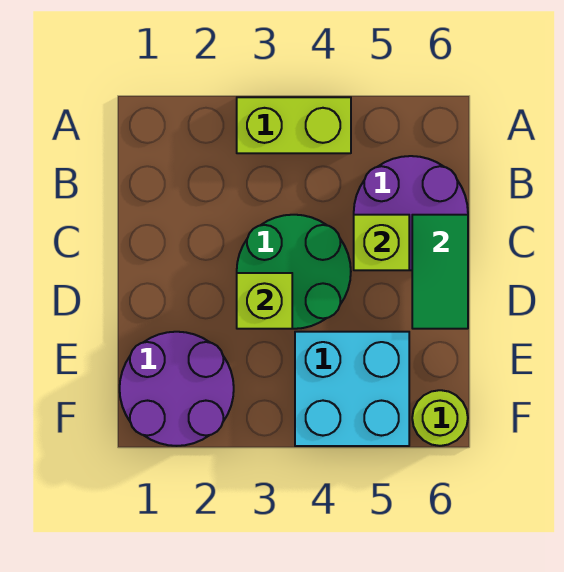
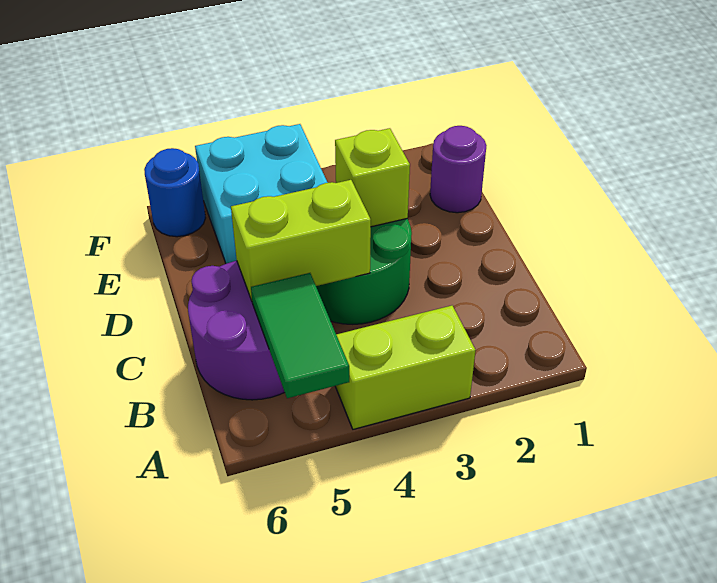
lime 1x1 brick [354,215,409,270] -> lime 1x2 brick [231,180,371,301]
green 1x2 tile [412,215,468,329] -> green 1x2 tile moved to [251,273,349,398]
purple 2x2 round brick [120,332,234,446] -> purple 1x1 round brick [430,126,487,213]
lime 1x1 round brick [412,390,468,446] -> blue 1x1 round brick [144,148,205,237]

